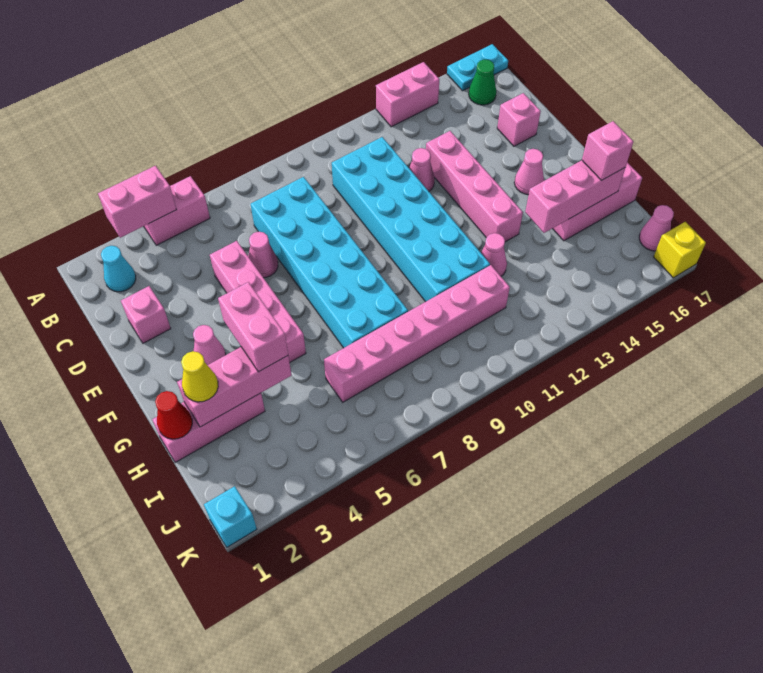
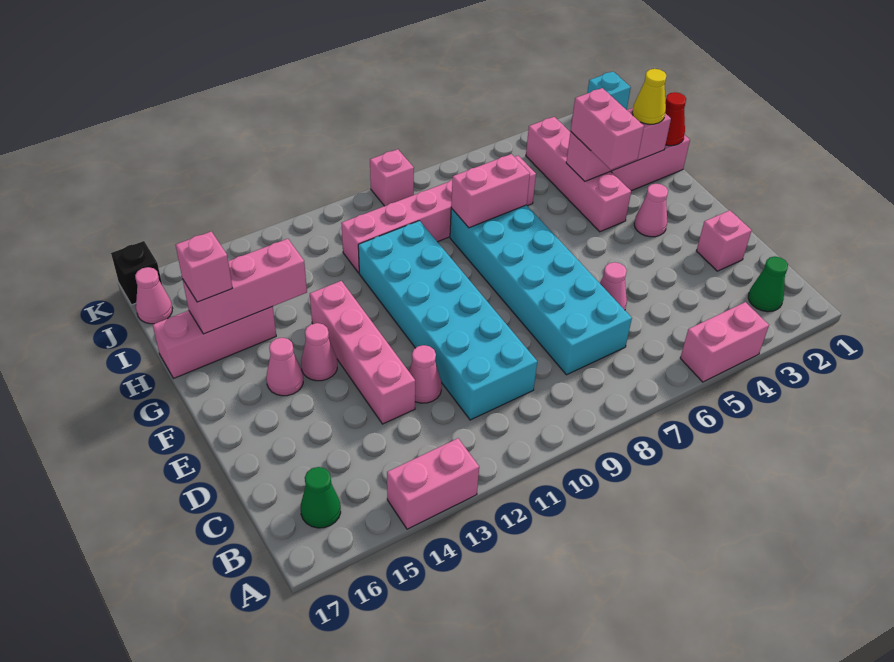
pink 1x2 brick [98,166,177,238] -> pink 1x2 brick moved to [451,154,530,228]
cyan 1x2 plate [447,44,508,91] -> none
cyan 1x1 cone [101,246,136,292] -> green 1x1 cone [748,257,788,312]
pink 1x4 brick [210,241,306,362] -> pink 1x4 brick moved to [526,117,631,232]
pink 1x1 brick [497,93,541,146] -> pink 1x1 brick moved to [370,149,414,206]
pink 1x1 cone [481,233,507,276] -> pink 1x1 cone moved to [301,323,337,381]
yellow 1x1 brick [654,222,706,278] -> black 1x1 brick [111,241,162,305]

